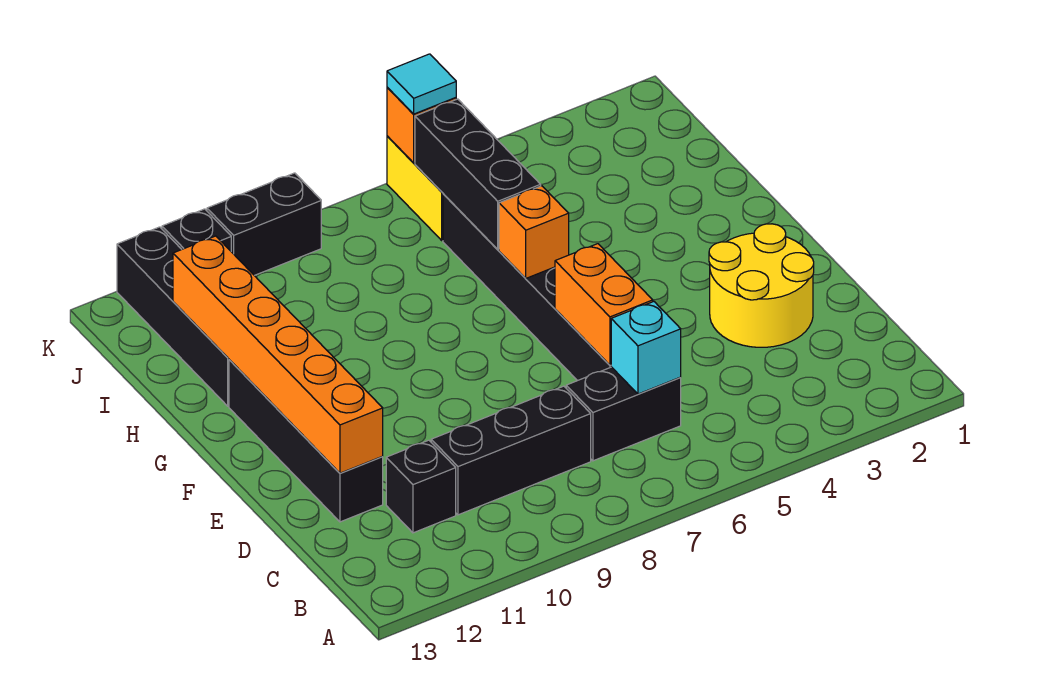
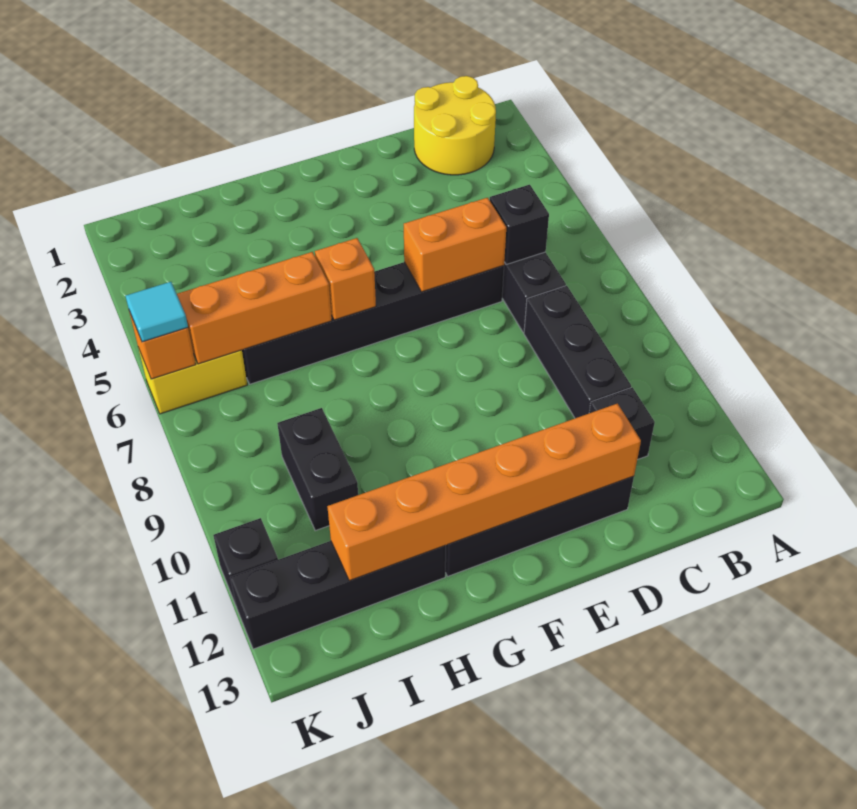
cyan 1x1 brick [611,302,681,394] -> black 1x1 brick [490,185,549,265]
yellow 2x2 round brick [709,224,814,347] -> yellow 2x2 round brick moved to [414,76,496,175]
black 1x3 brick [415,99,541,249] -> orange 1x3 brick [177,252,332,364]
black 1x2 brick [207,173,322,275] -> black 1x2 brick moved to [277,408,358,531]

